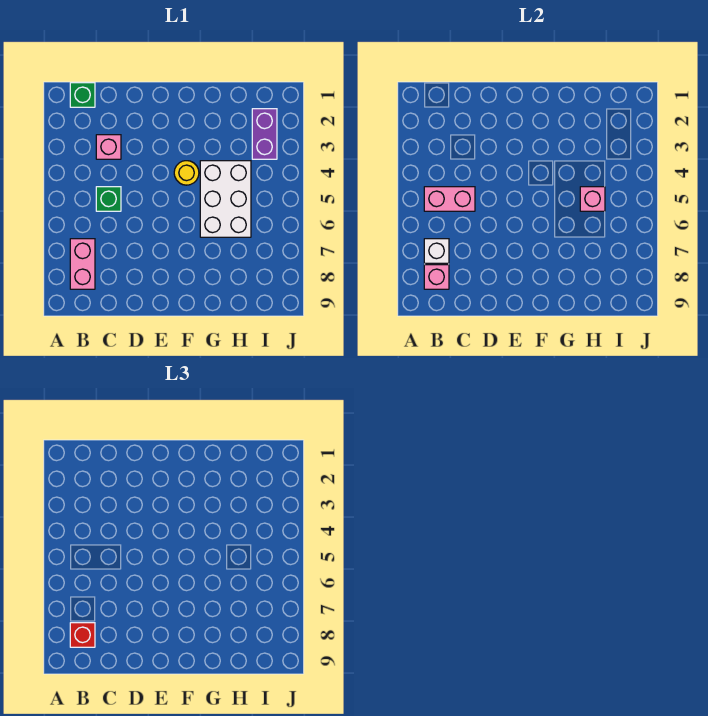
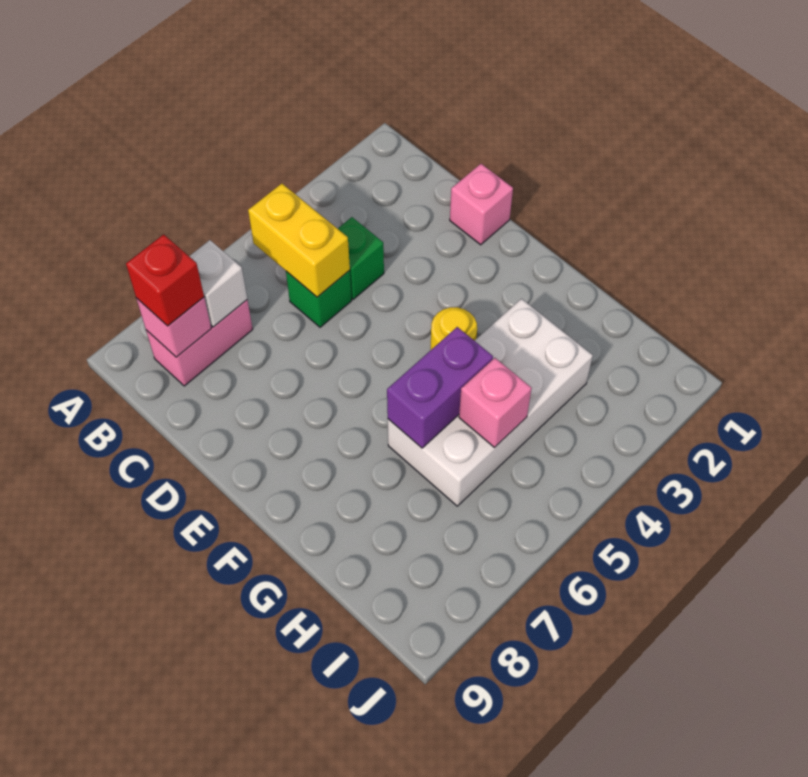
green 1x1 brick [70,83,95,107] -> green 1x1 brick moved to [338,217,384,299]
pink 1x2 brick [424,187,475,211] -> yellow 1x2 brick [248,184,350,297]
pink 1x1 brick [96,135,121,159] -> pink 1x1 brick moved to [450,164,513,245]
white 2x3 brick [200,161,251,237] -> white 2x4 brick [388,299,593,506]
purple 1x2 brick [252,109,277,159] -> purple 1x2 brick moved to [387,327,493,448]

